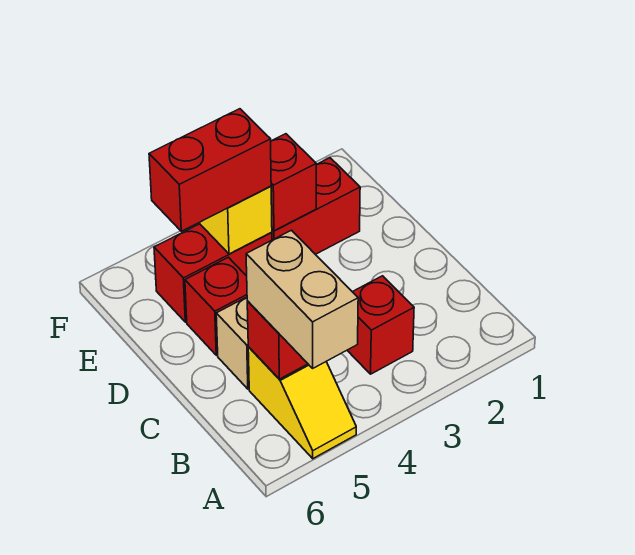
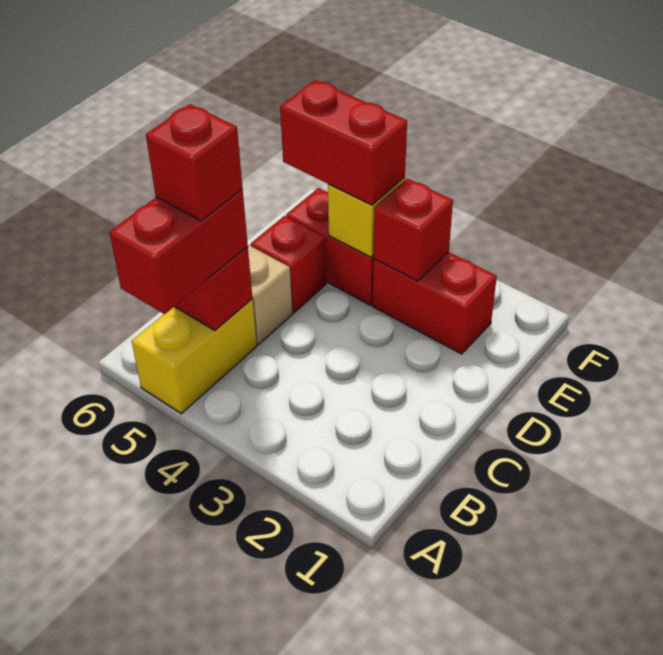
yellow 1x2 slope [248,347,356,459] -> yellow 1x2 brick [132,299,257,414]
tan 1x2 brick [246,230,358,368] -> red 1x2 brick [109,190,248,314]
red 1x1 brick [347,276,414,374] -> red 1x1 brick moved to [146,104,243,221]

